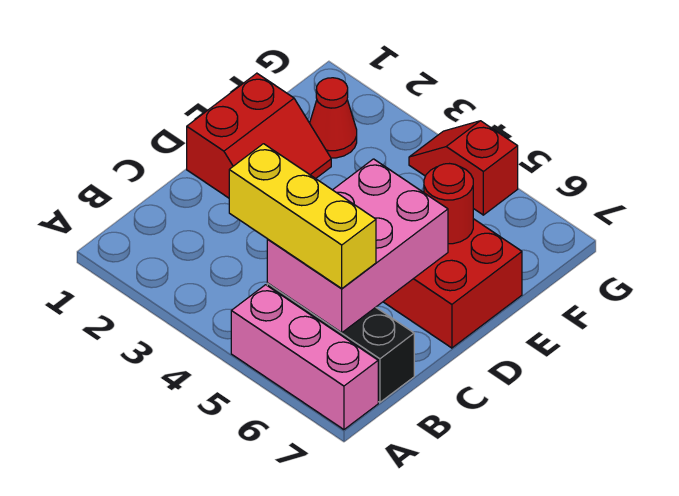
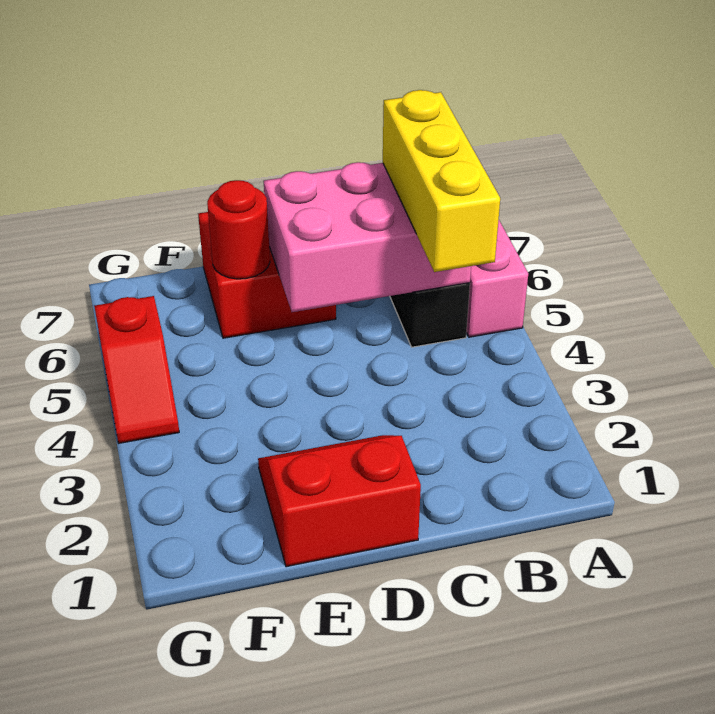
red 1x1 cone [310,78,357,158] -> none

